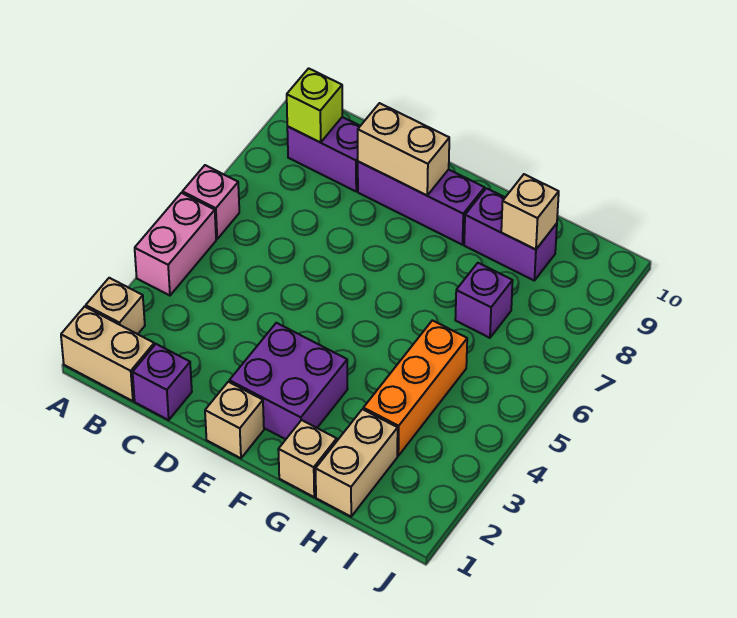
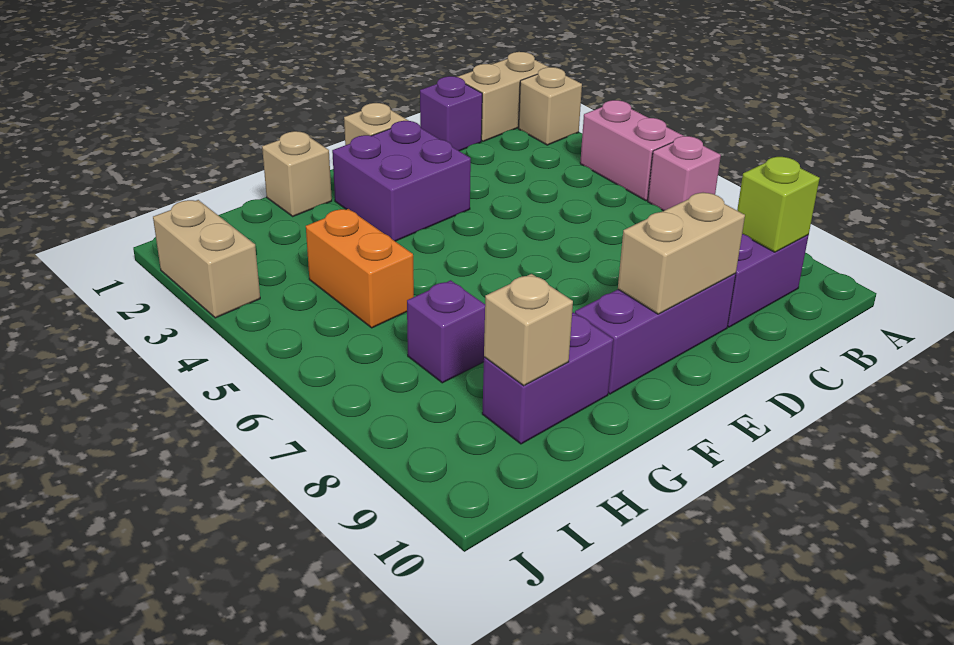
tan 1x2 brick [316,409,398,516] -> tan 1x2 brick moved to [153,200,260,318]
orange 1x3 brick [363,320,467,456] -> orange 1x2 brick [306,209,414,328]

